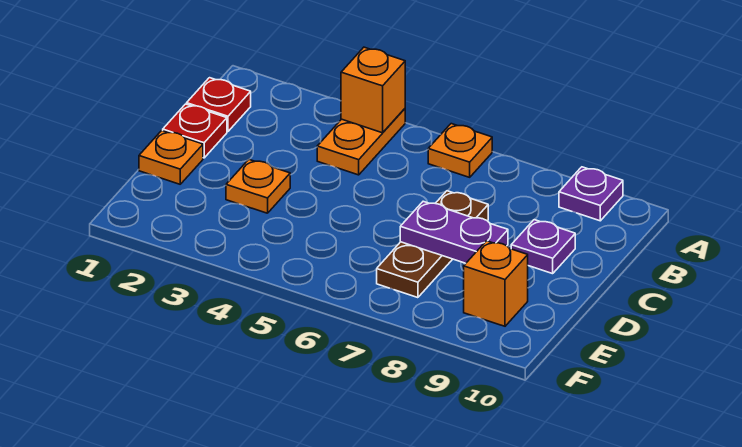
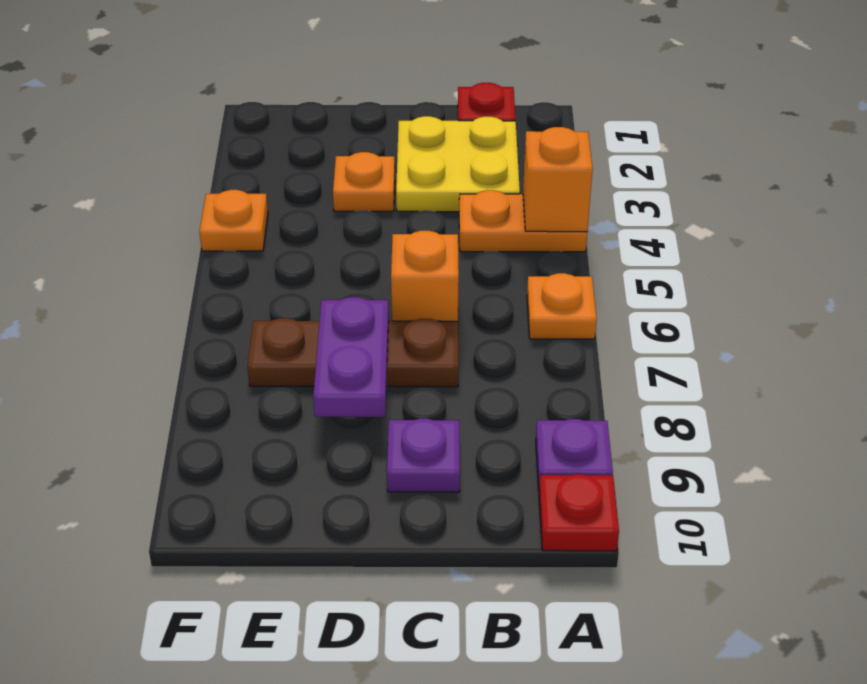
none -> yellow 2x2 plate [396,116,520,212]
red 1x1 plate [163,104,227,158] -> red 1x1 plate moved to [539,474,619,551]
orange 1x1 plate [139,131,203,184] -> orange 1x1 plate moved to [199,190,268,251]
orange 1x1 brick [464,241,528,326] -> orange 1x1 brick moved to [391,231,459,321]

